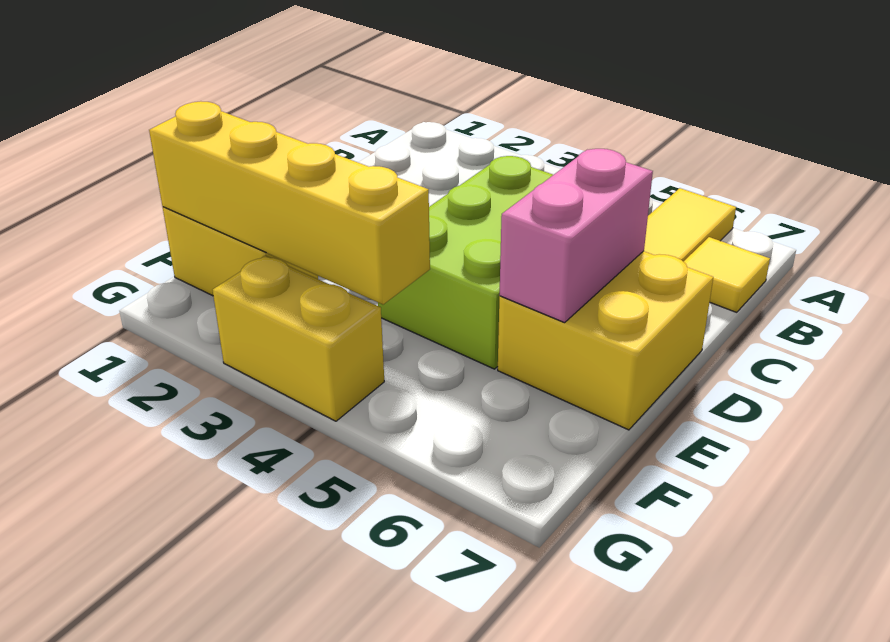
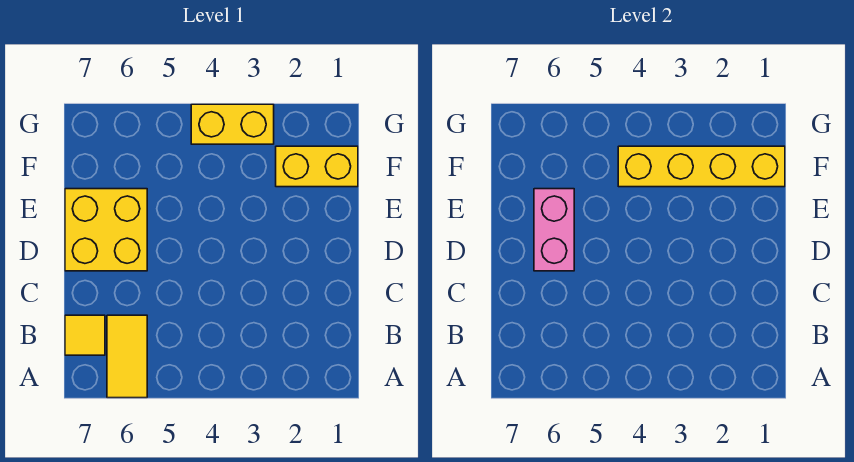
lime 2x3 brick [378,156,553,369] -> none

